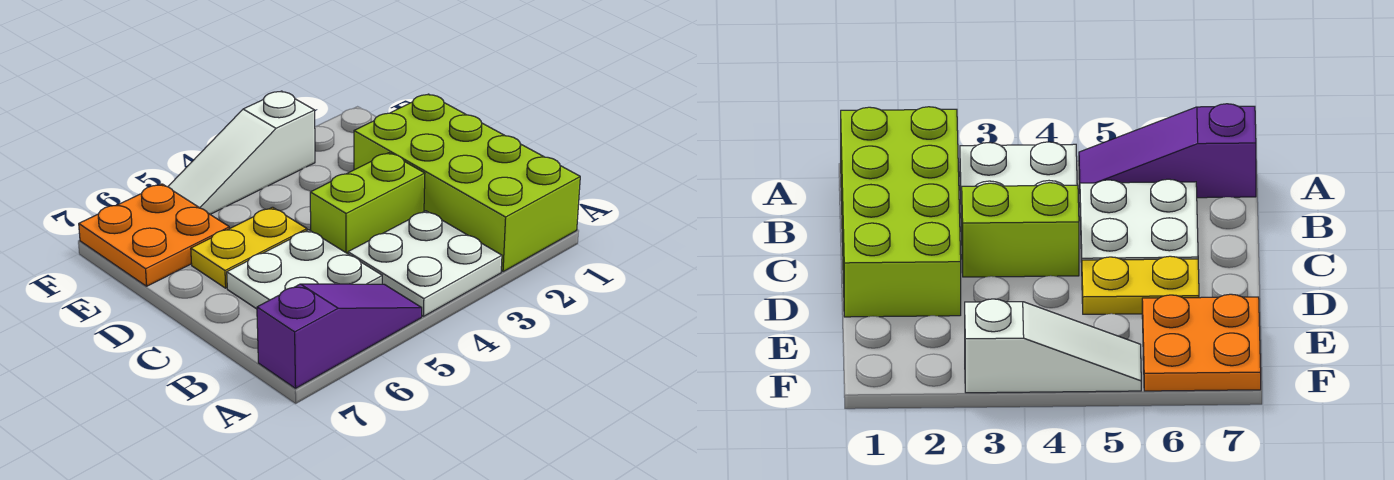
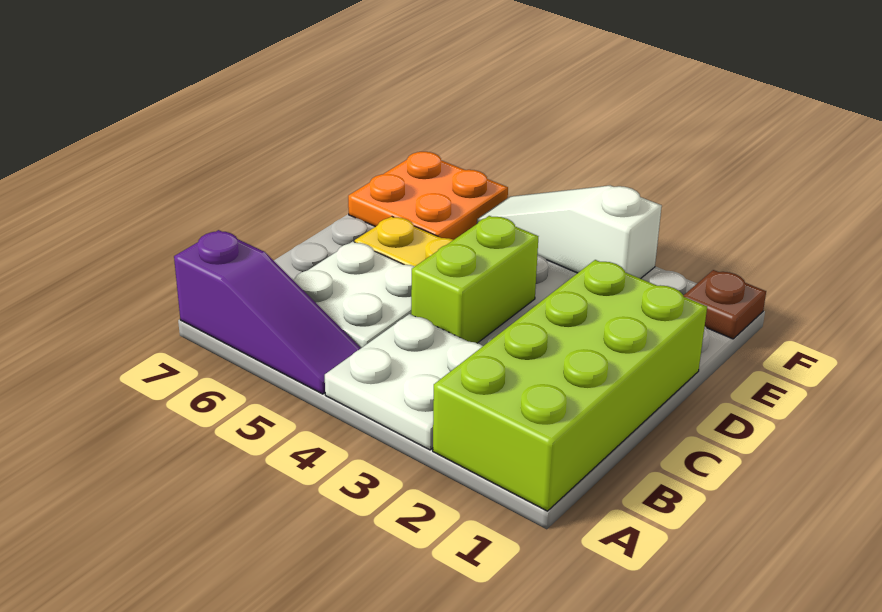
lime 1x2 brick [310,153,425,254] -> lime 1x2 brick turned to [411,216,538,343]
none -> brown 1x1 plate [683,270,766,339]

